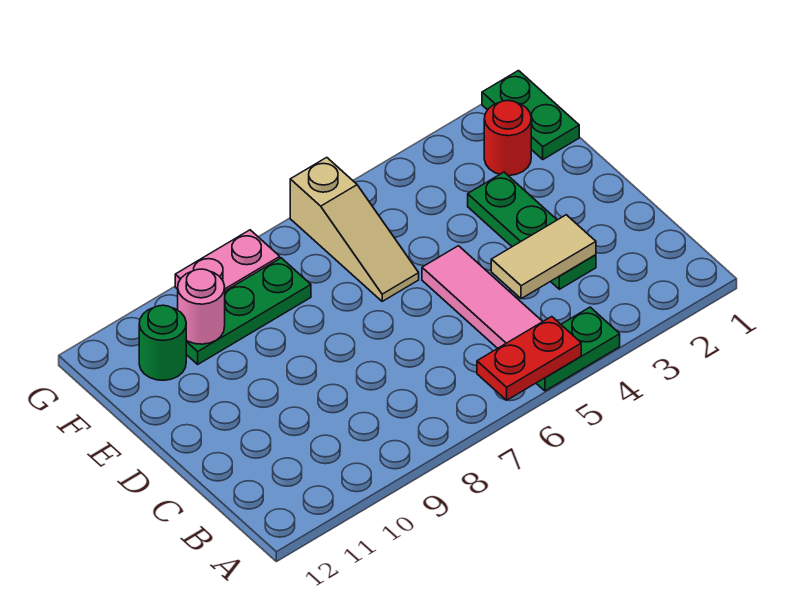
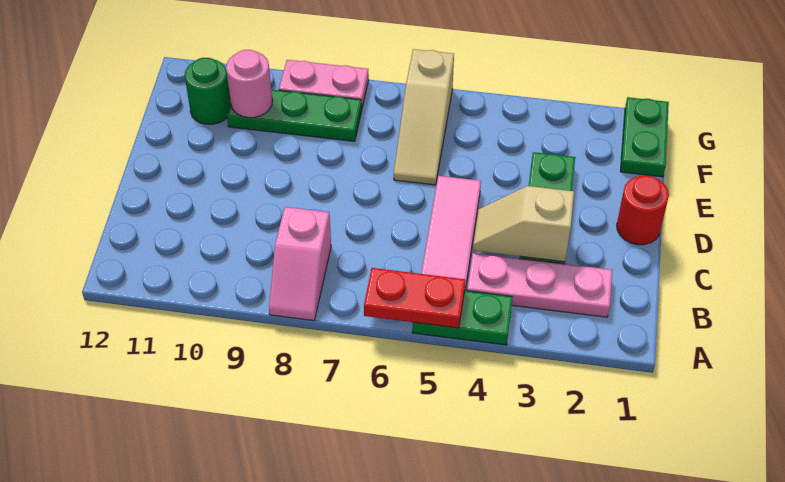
none -> pink 1x2 slope [269,207,331,321]
none -> pink 1x3 plate [467,253,613,317]
tan 1x2 tile [491,215,596,299] -> tan 1x2 slope [473,186,574,262]
red 1x1 round brick [484,101,531,176] -> red 1x1 round brick moved to [617,176,669,245]

